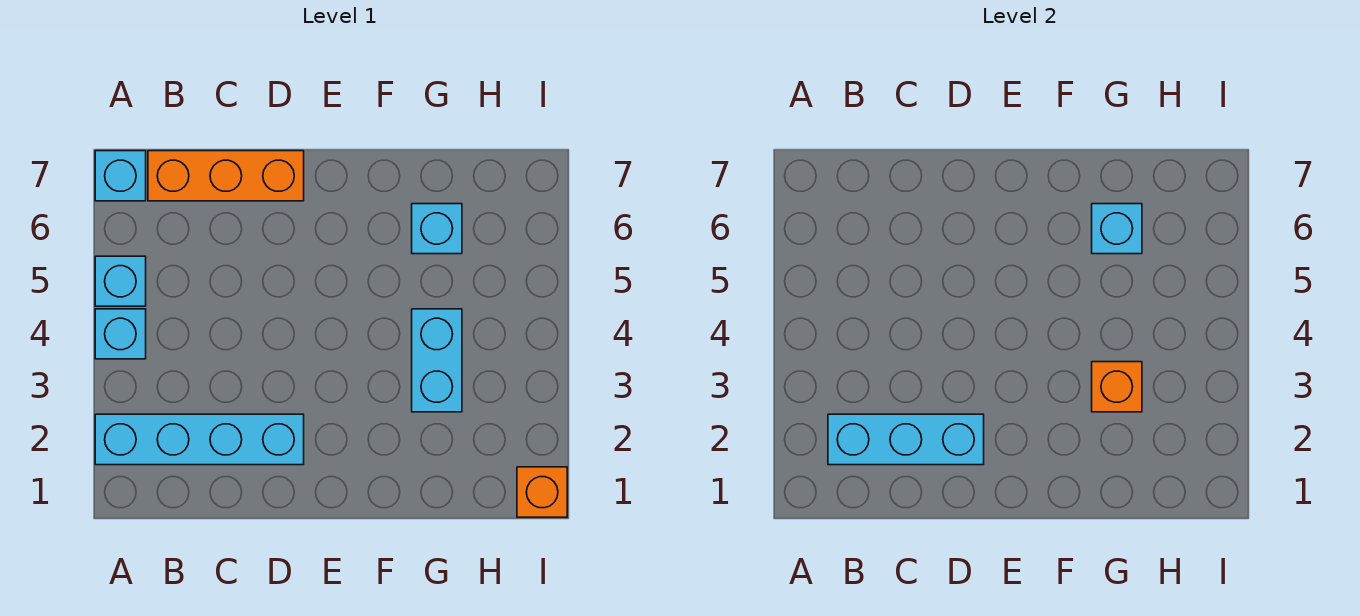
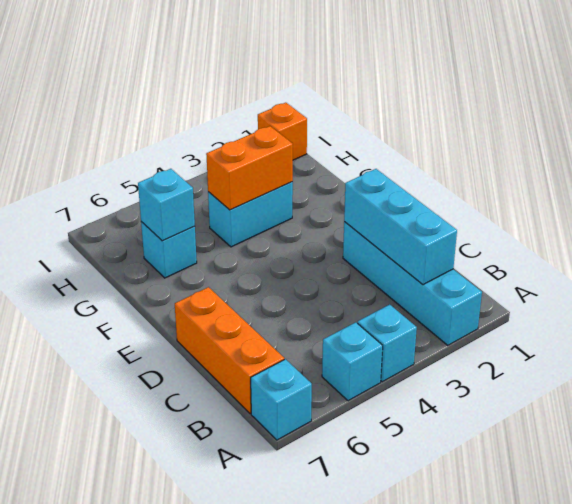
orange 1x1 brick [1092,362,1142,412] -> orange 1x2 brick [206,126,293,210]

